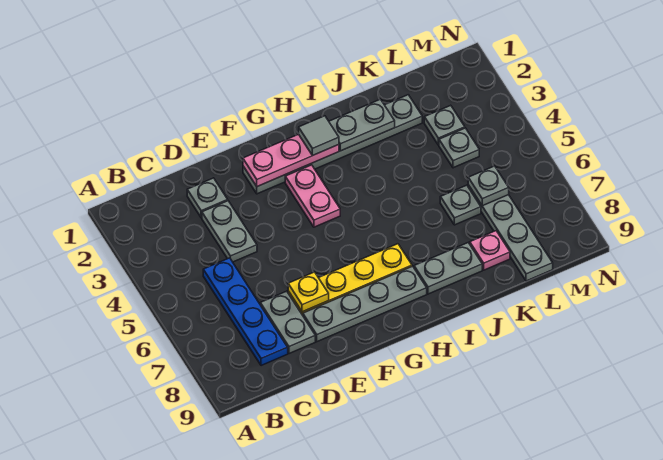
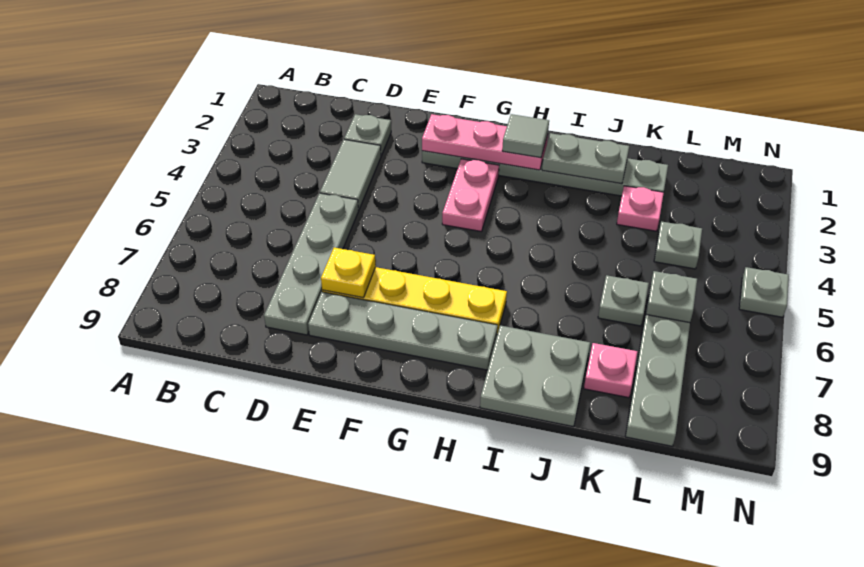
blue 1x4 plate [203,258,288,366] -> none
grey 1x2 plate [202,201,257,262] -> grey 1x2 tile [320,139,381,210]
grey 1x2 plate [260,291,315,354] -> grey 1x4 plate [264,193,359,335]
grey 1x2 plate [414,243,482,294] -> grey 2x2 plate [480,325,590,427]
none -> pink 1x1 plate [617,186,664,231]
grey 1x1 plate [424,105,465,145] -> grey 1x1 plate moved to [739,267,789,317]

